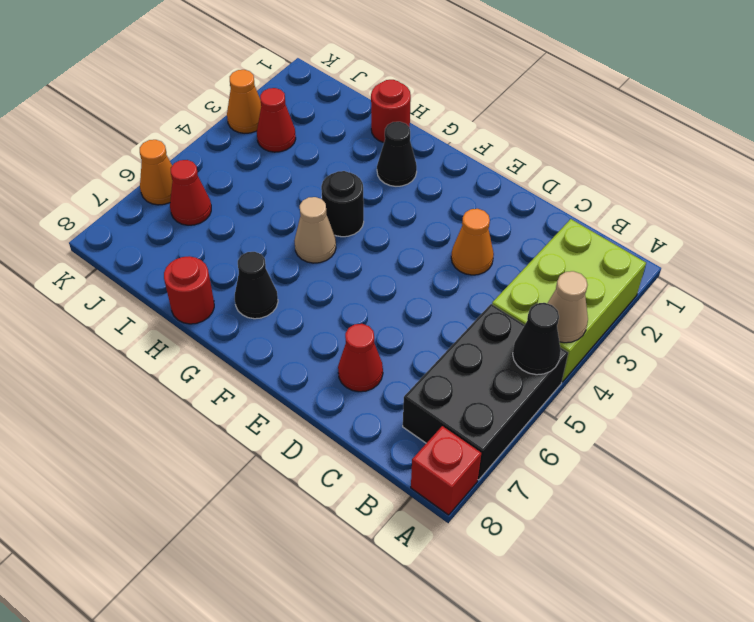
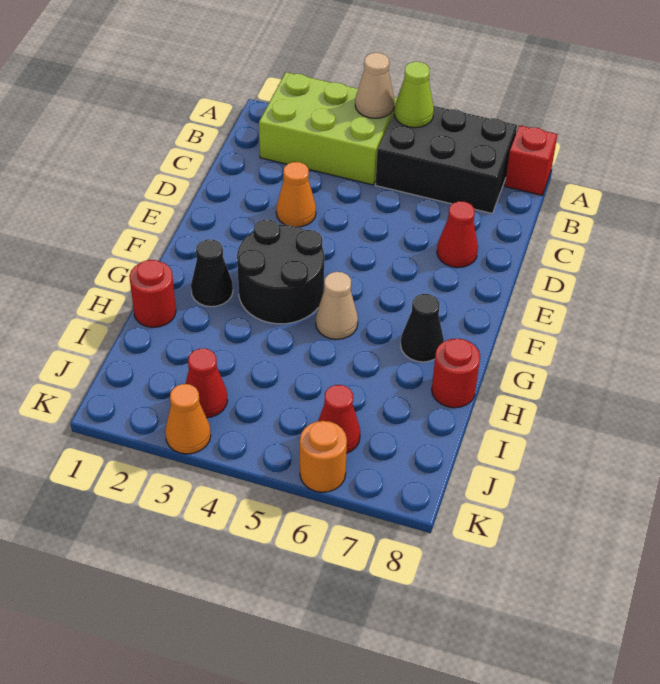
black 1x1 cone [513,303,561,375] -> lime 1x1 cone [394,62,434,128]
black 1x1 round brick [321,171,364,237] -> black 2x2 round brick [237,220,324,324]
orange 1x1 cone [140,140,173,205] -> orange 1x1 round brick [300,421,347,492]

